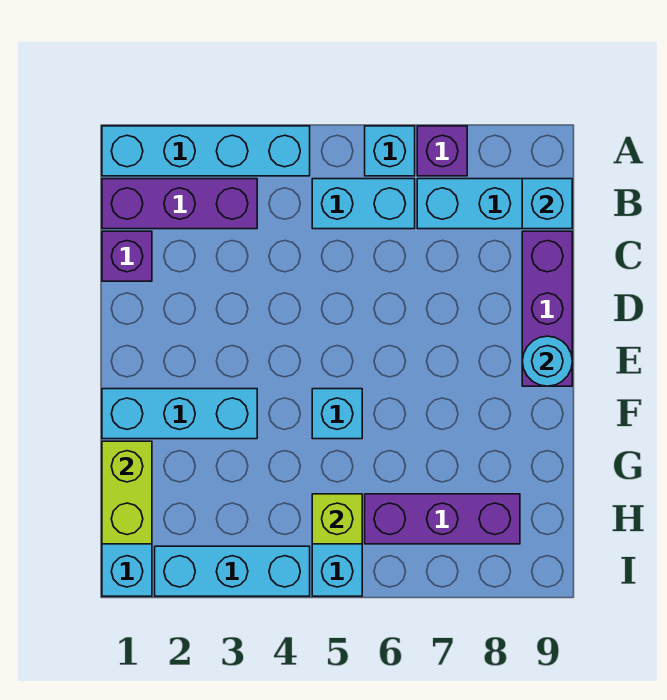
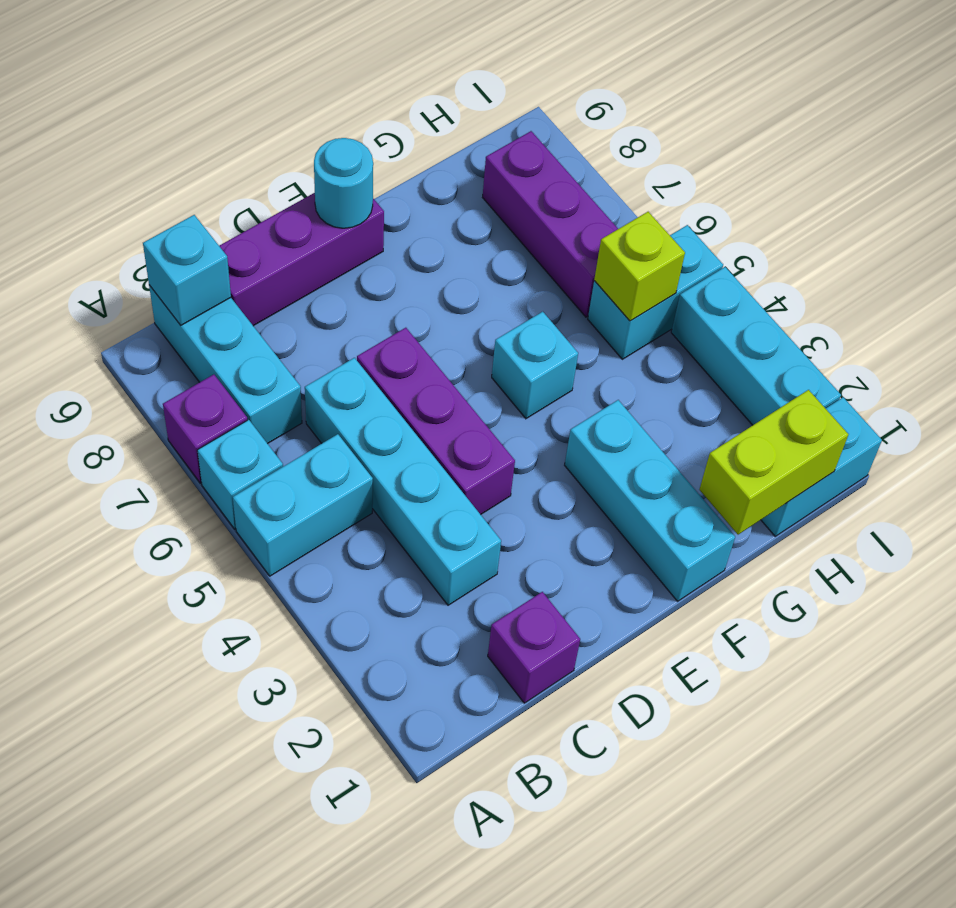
cyan 1x4 brick [102,126,310,176] -> cyan 1x4 brick moved to [305,358,501,605]
purple 1x3 brick [102,179,257,229] -> purple 1x3 brick moved to [357,328,515,515]
cyan 1x2 brick [312,179,415,229] -> cyan 1x2 brick turned to [233,434,373,576]

